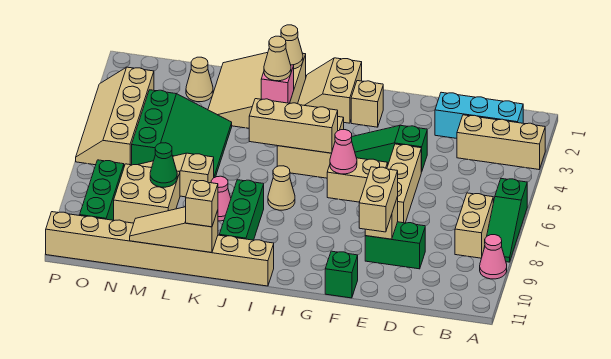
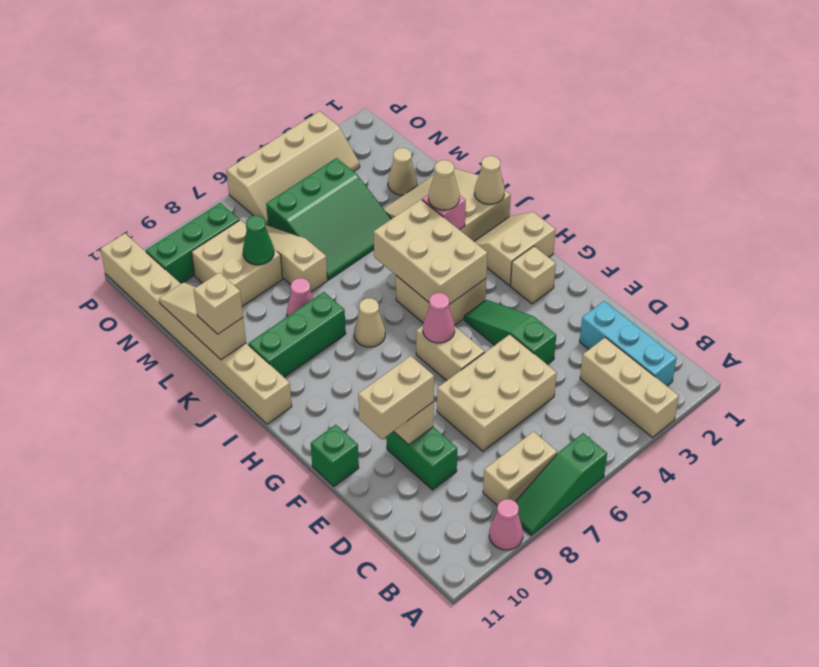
tan 1x3 brick [387,144,421,223] -> tan 2x3 brick [437,334,557,451]
tan 1x3 brick [249,99,338,153] -> tan 2x3 brick [374,200,488,305]
tan 2x4 slope [76,67,154,166] -> tan 2x4 slope turned to [226,111,360,225]

